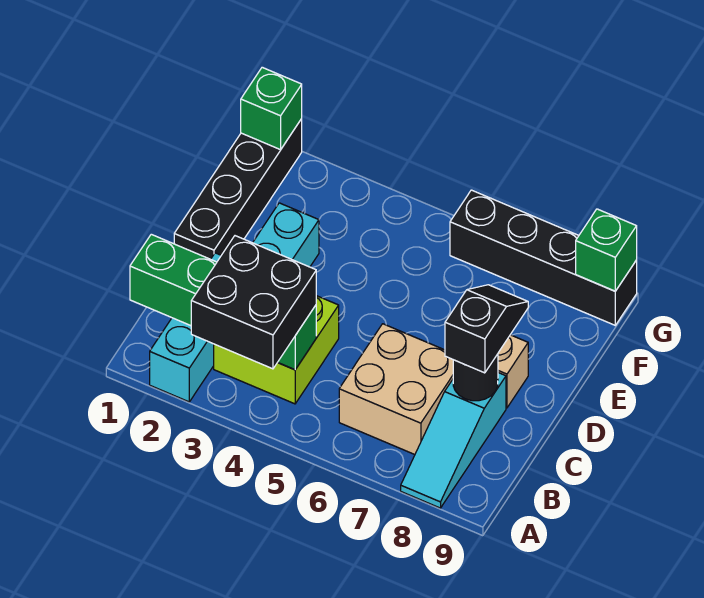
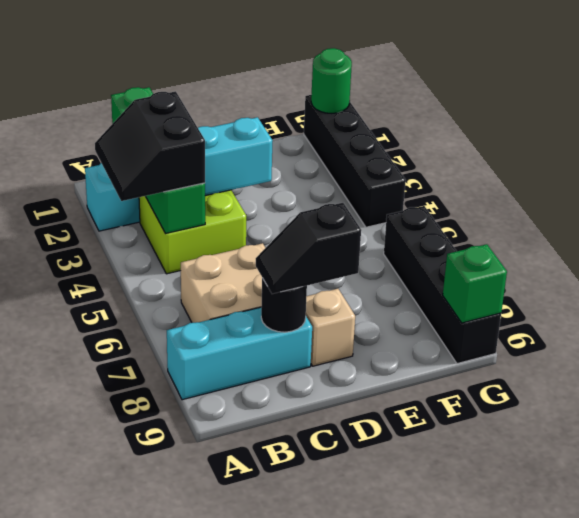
black 2x2 brick [191,236,316,369] -> black 2x2 slope [95,91,205,201]
cyan 1x3 slope [401,373,506,508] -> cyan 1x3 brick [167,307,312,400]
black 1x2 slope [445,285,528,373] -> black 1x2 slope turned to [256,203,361,294]
black 1x4 brick [174,119,302,259] -> black 1x4 brick turned to [304,95,406,227]
green 1x1 brick [241,67,302,150] -> green 1x1 round brick [311,48,352,113]

